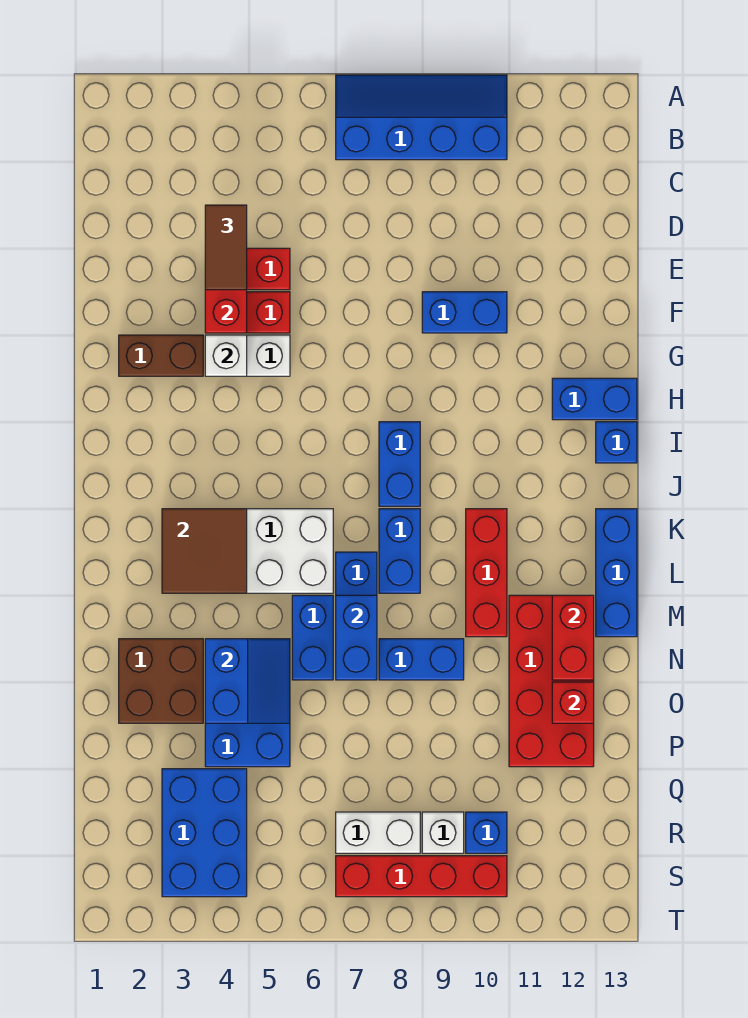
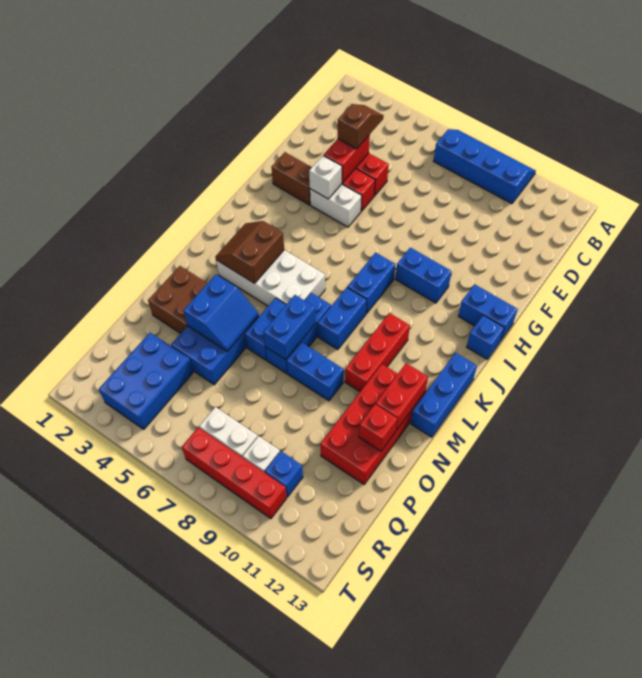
brown 1x2 tile [205,205,247,290] -> brown 1x2 slope [338,104,384,149]
blue 1x2 brick [422,292,507,333] -> blue 1x2 brick moved to [396,247,452,303]
brown 2x2 tile [162,509,247,593] -> brown 2x2 slope [215,221,284,283]

